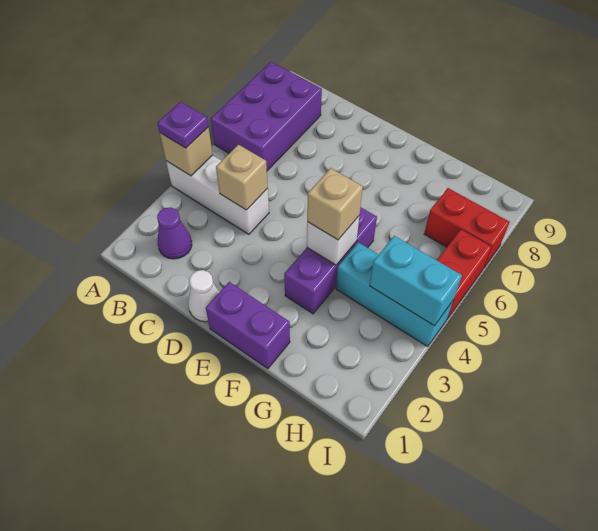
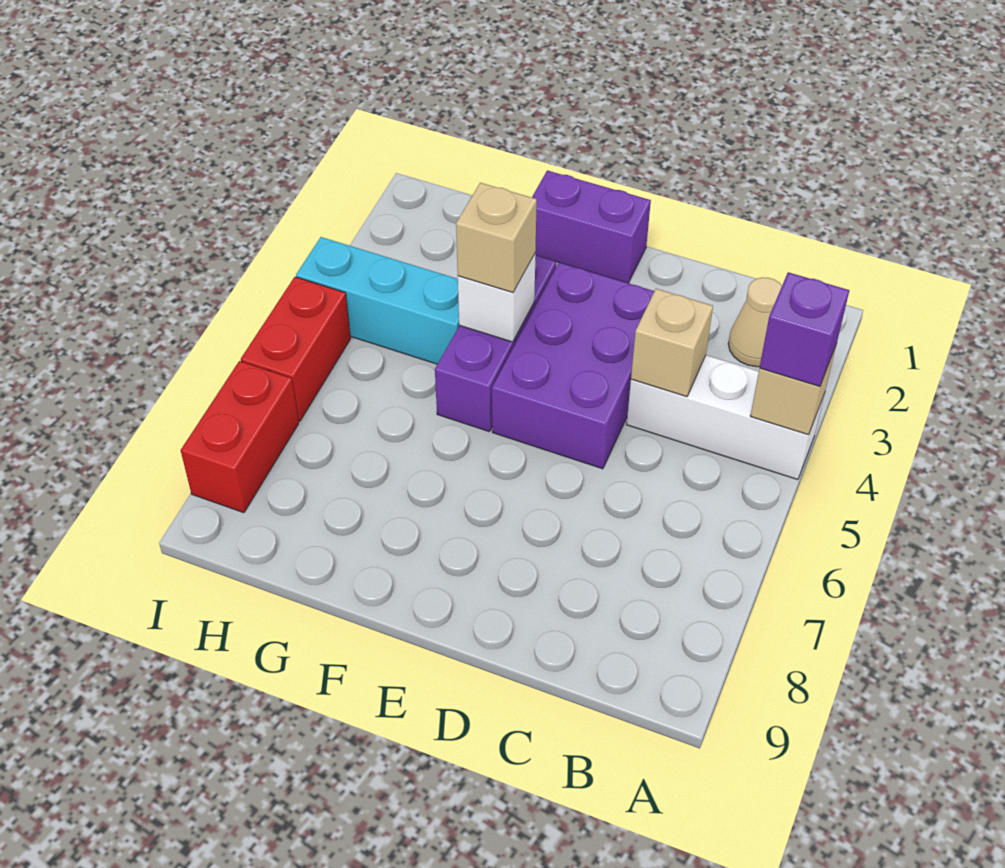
purple 1x1 plate [157,102,208,148] -> purple 1x1 brick [760,272,849,386]
purple 2x3 brick [211,62,322,171] -> purple 2x3 brick moved to [492,263,654,469]
purple 1x1 cone [157,207,192,259] -> tan 1x1 cone [728,277,782,367]
white 1x1 cone [188,270,219,322] -> none
cyan 1x2 brick [370,236,462,326] -> none
red 1x2 brick [424,188,509,267] -> red 1x2 brick turned to [181,361,299,513]

